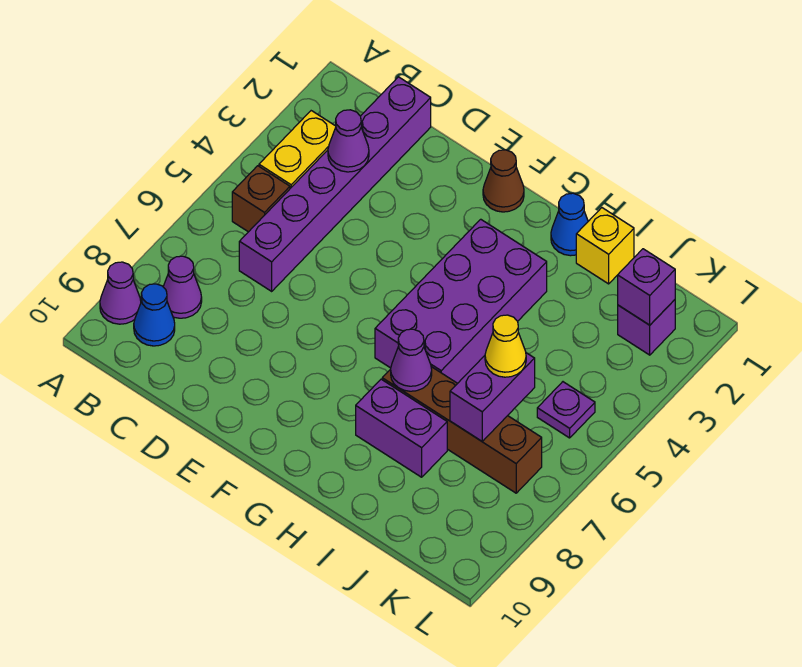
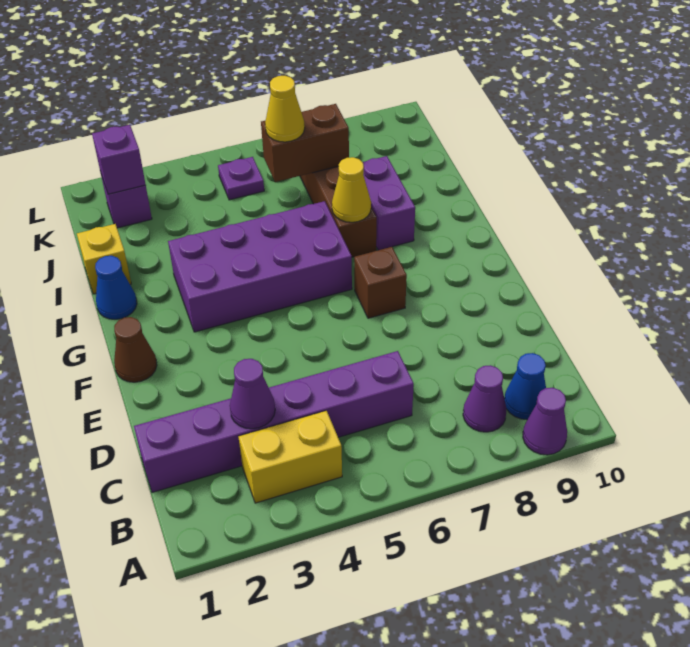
brown 1x1 brick [232,166,290,232] -> brown 1x1 brick moved to [354,247,407,318]
purple 1x1 cone [391,329,432,391] -> yellow 1x1 cone [332,157,371,222]
purple 1x2 brick [450,353,535,441] -> brown 1x2 brick [261,104,349,182]

